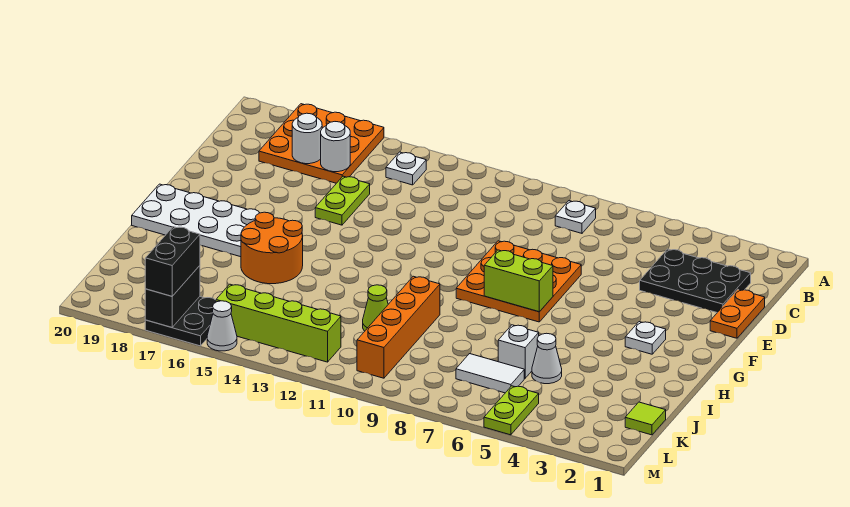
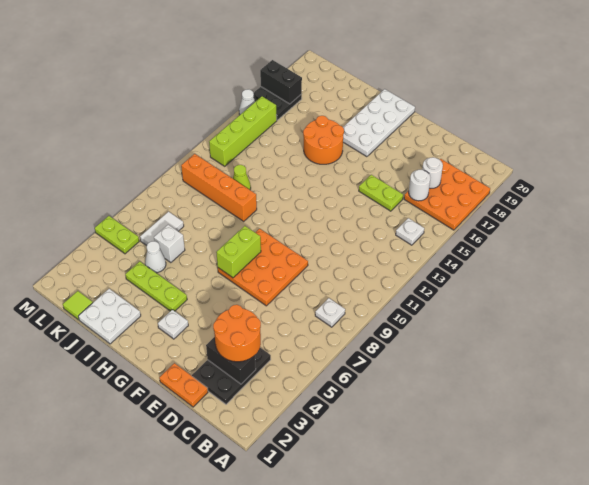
none -> orange 2x2 round brick [213,305,261,362]
none -> lime 1x3 plate [125,261,187,311]
none -> white 2x2 plate [78,289,141,344]
black 1x2 brick [145,227,200,296] -> black 1x2 brick moved to [206,337,256,384]

